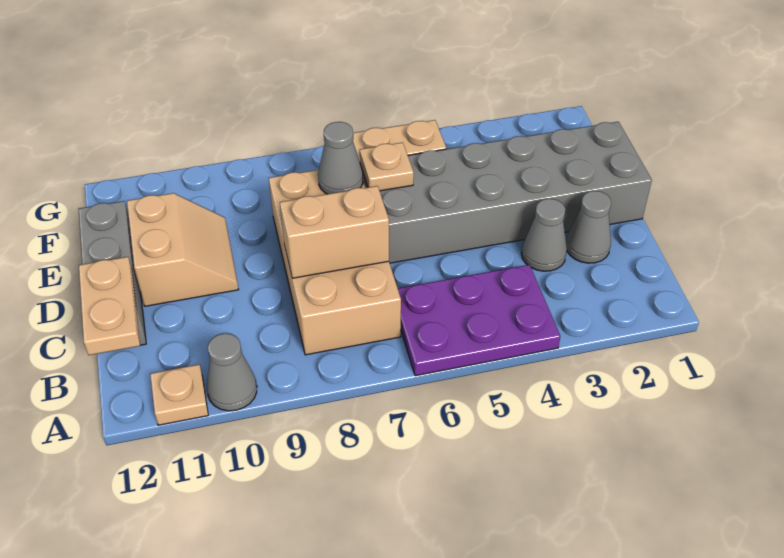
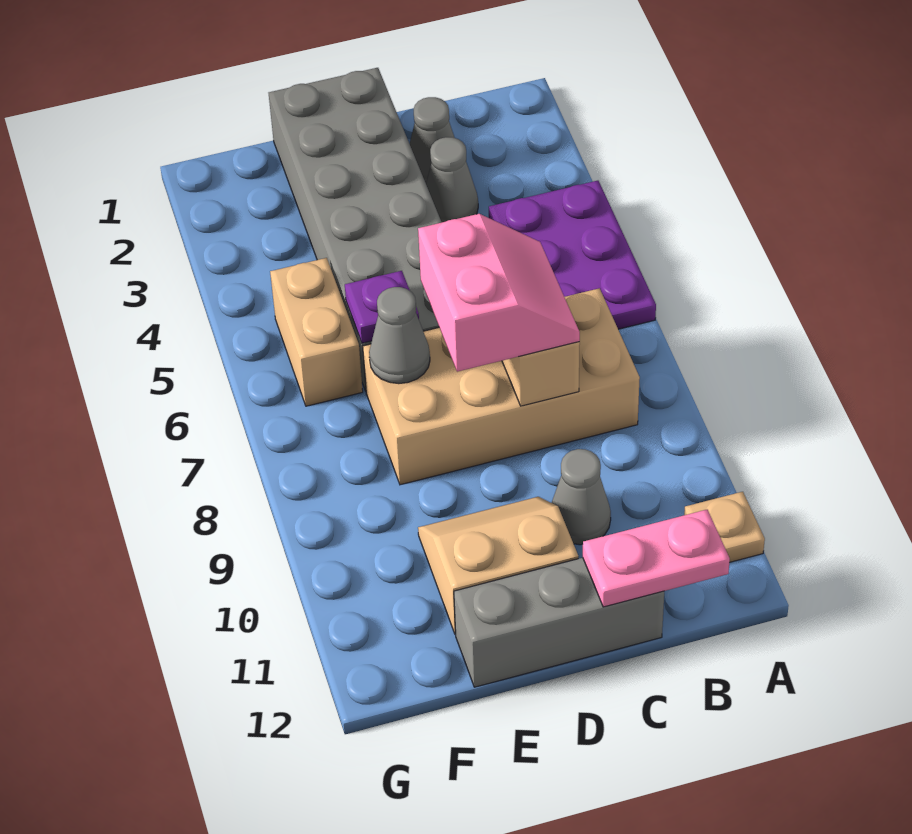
grey 1x1 cone [207,333,257,411] -> grey 1x1 cone moved to [552,449,611,545]
tan 1x2 plate [79,257,140,355] -> pink 1x2 plate [583,510,730,607]
none -> pink 2x2 slope [418,214,580,372]
tan 1x1 plate [360,142,414,191] -> purple 1x1 plate [345,271,419,343]

